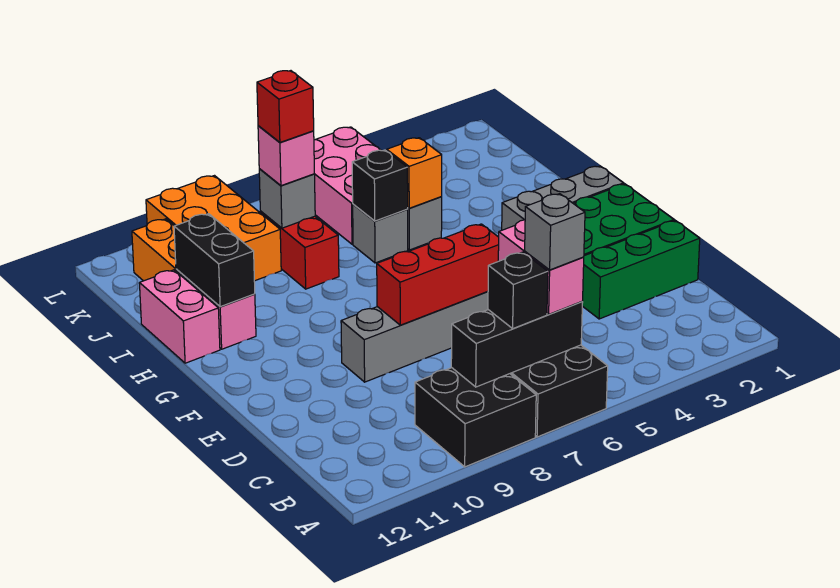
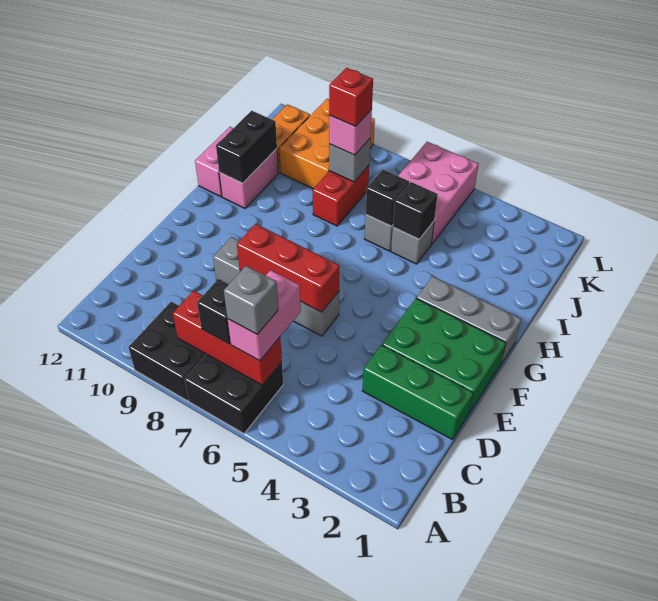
black 1x3 brick [451,302,583,387] -> red 1x3 brick [173,291,282,385]
orange 1x1 brick [387,138,442,208] -> black 1x1 brick [393,182,438,239]

